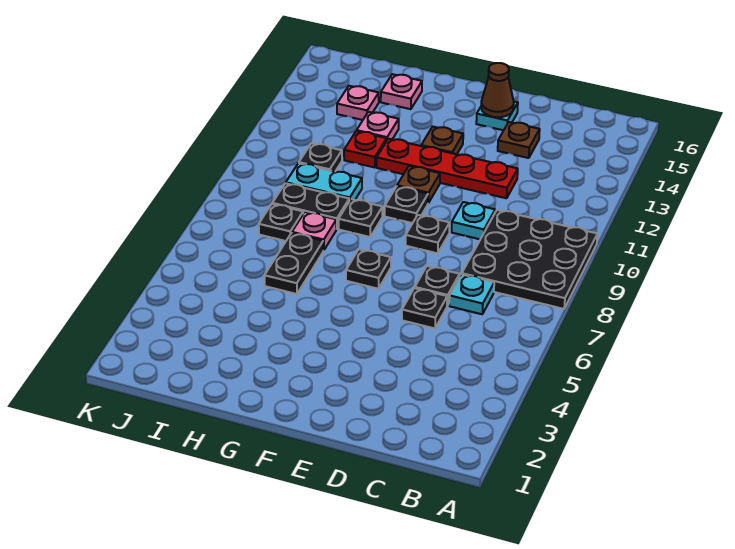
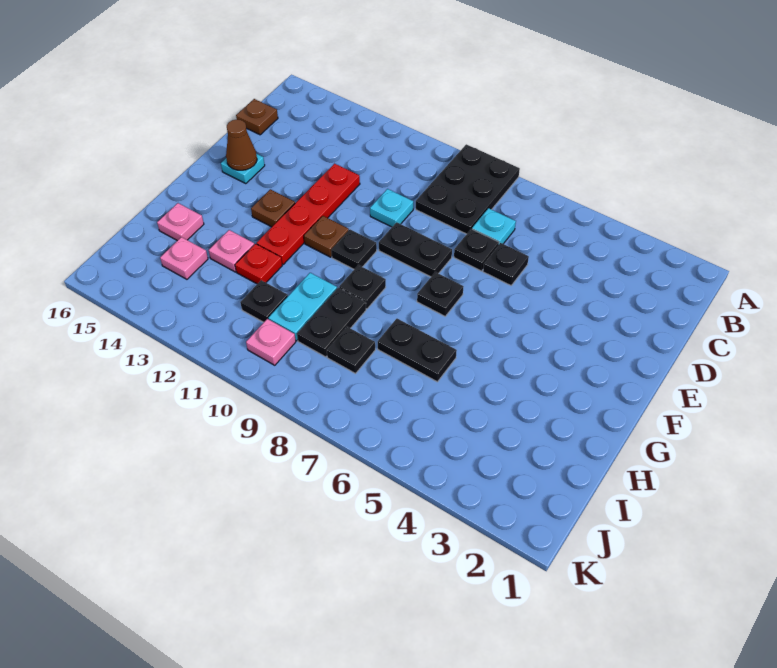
black 3x3 plate [462,210,597,309] -> black 2x3 plate [416,144,520,234]
brown 1x1 plate [498,122,540,158] -> brown 1x1 plate moved to [236,99,278,135]
black 1x1 plate [406,215,450,253] -> black 1x2 plate [379,222,452,277]
pink 1x1 plate [292,212,336,250] -> pink 1x1 plate moved to [246,319,296,365]

